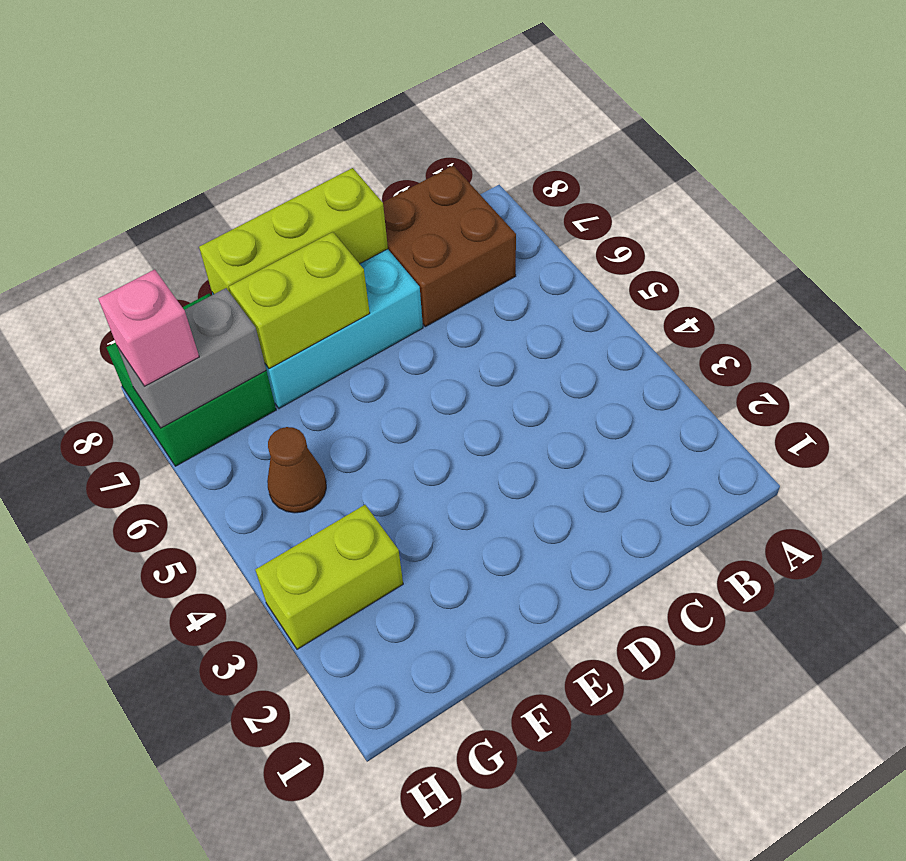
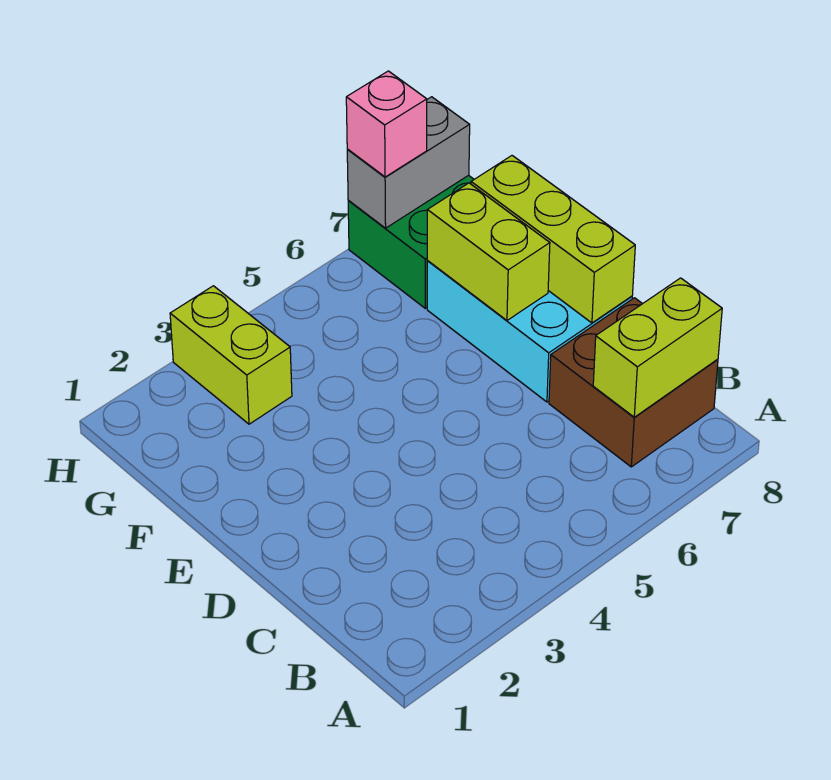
none -> lime 1x2 brick [593,278,722,417]
brown 1x1 cone [267,427,326,513] -> none
grey 1x2 brick [118,288,266,428] -> grey 1x2 brick turned to [347,97,470,228]

